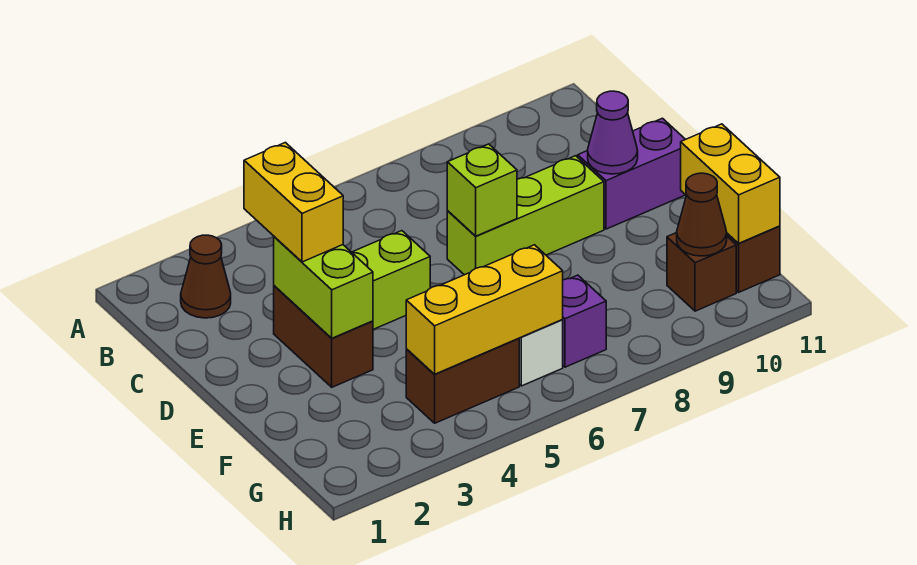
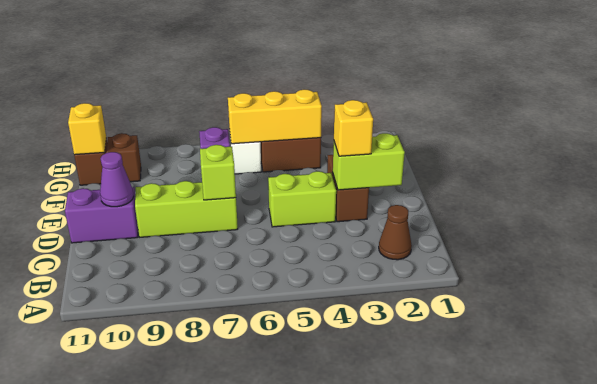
yellow 1x2 brick [244,143,343,262] -> yellow 1x1 brick [334,100,373,156]
lime 1x2 brick [274,237,373,338] -> lime 1x2 brick turned to [333,133,405,190]
yellow 1x2 brick [681,124,780,243] -> yellow 1x1 brick [68,103,106,155]
brown 1x1 cone [677,173,727,256] -> none

